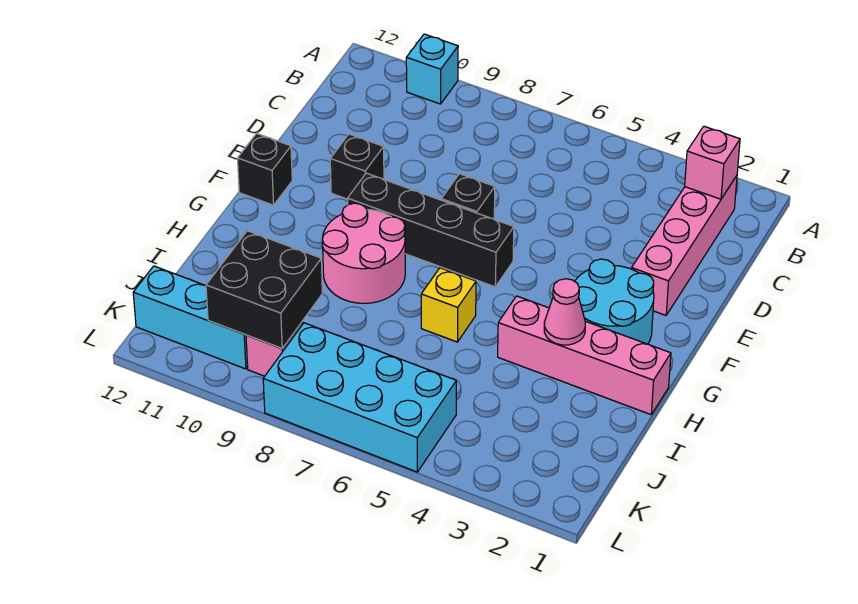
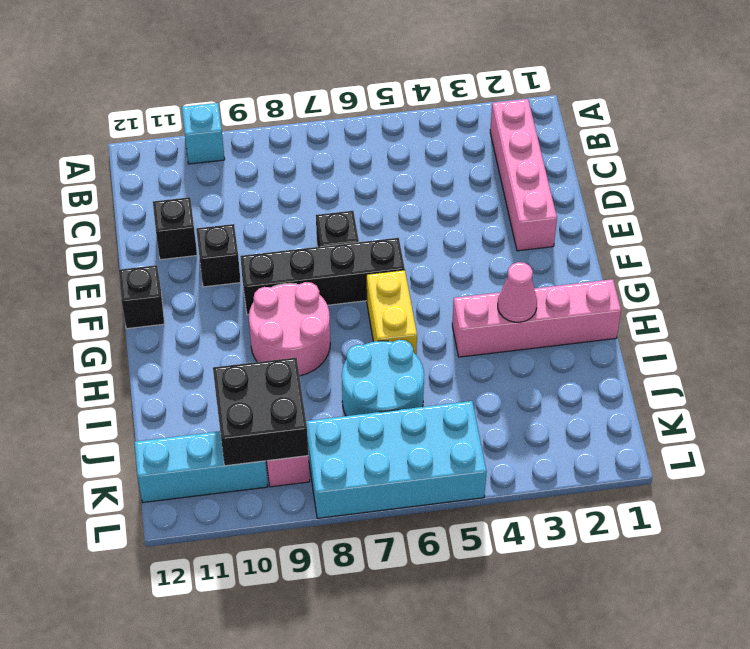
pink 1x1 brick [685,126,740,199] -> none
none -> black 1x1 brick [153,197,197,260]
cyan 2x2 round brick [575,259,654,344] -> cyan 2x2 round brick moved to [342,340,424,416]
yellow 1x1 brick [421,268,476,342] -> yellow 1x2 brick [367,270,417,354]

